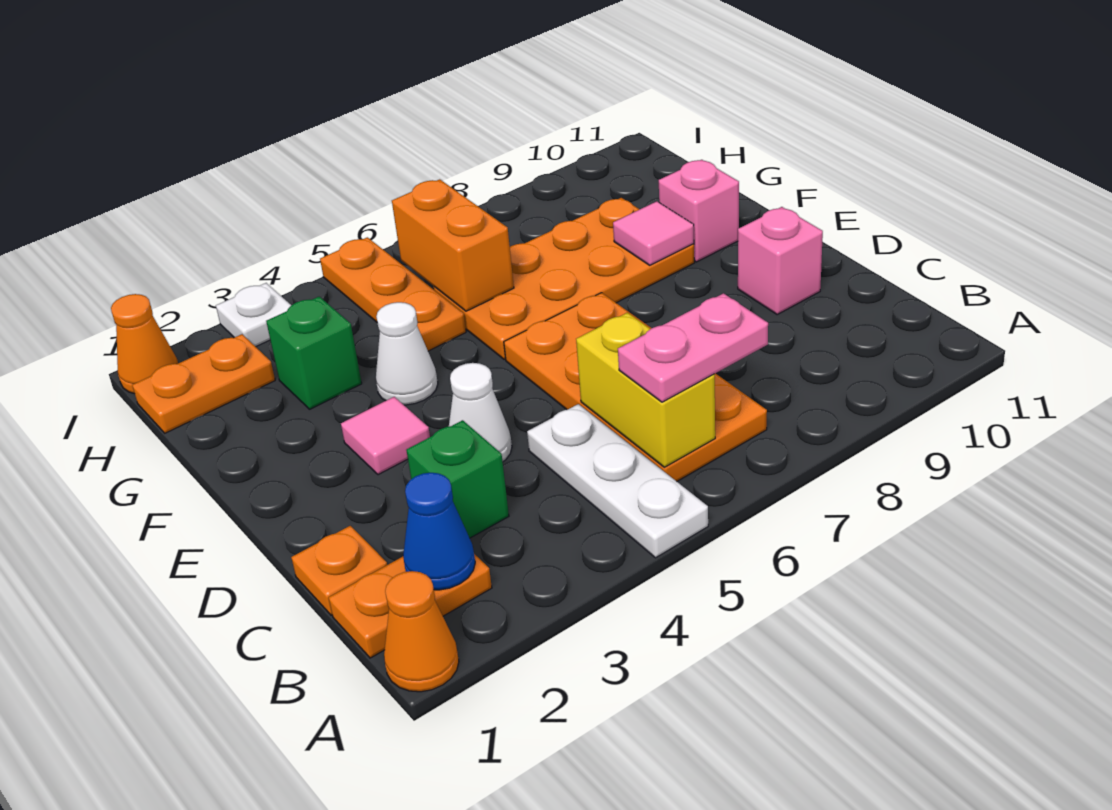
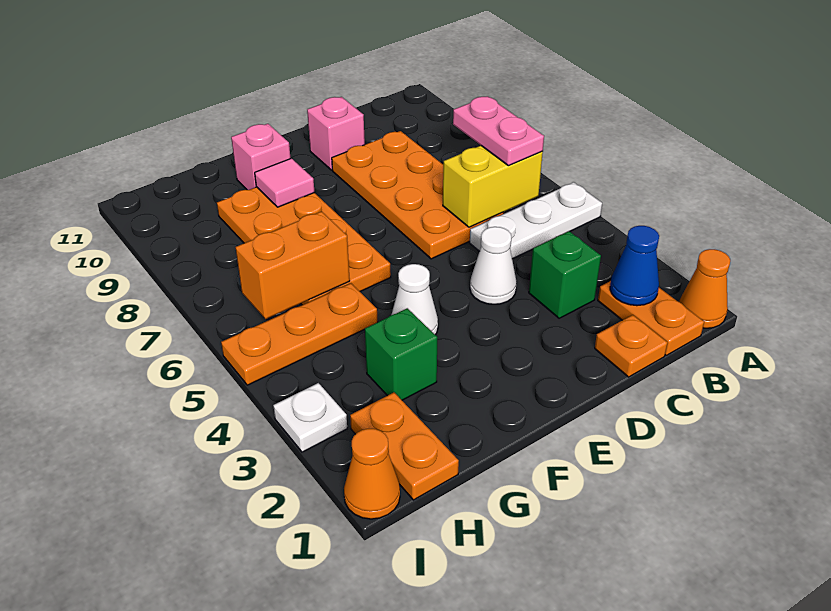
orange 2x4 plate [504,293,767,481] -> orange 2x4 plate turned to [332,131,503,259]
pink 1x1 tile [341,397,430,475] -> none

